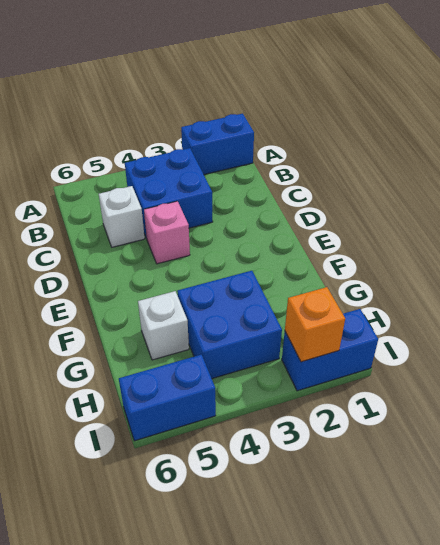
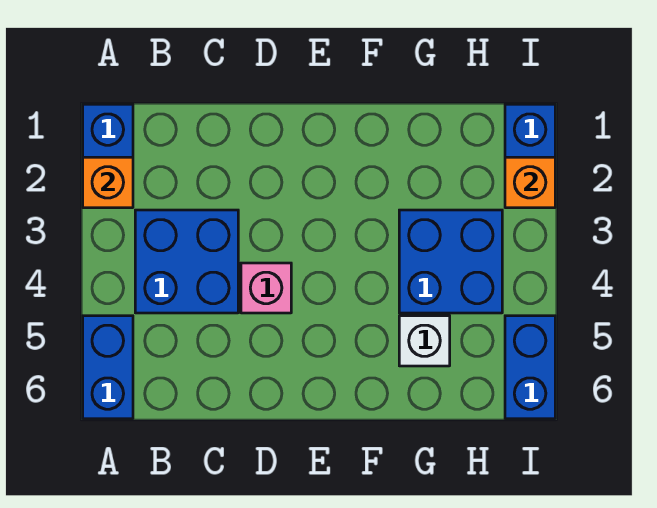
none -> orange 1x1 brick [83,157,133,208]
none -> blue 1x2 brick [83,316,133,419]
white 1x1 brick [99,186,145,247] -> none

